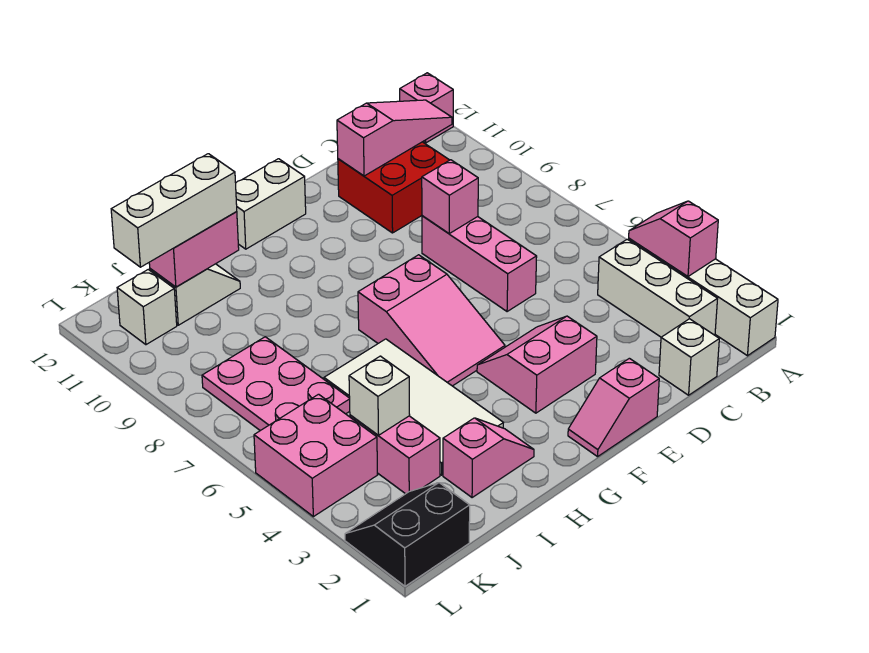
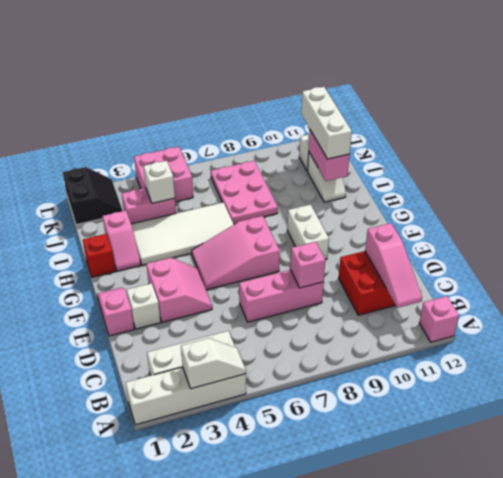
pink 1x2 slope [629,201,718,277] -> white 1x2 slope [181,338,246,389]
white 1x1 brick [659,319,719,395] -> white 1x1 brick moved to [127,283,161,329]
white 1x2 brick [236,159,306,249] -> white 1x2 brick moved to [287,205,329,260]
none -> red 1x1 brick [83,234,116,277]
pink 2x3 plate [202,337,350,431] -> pink 2x3 plate turned to [211,161,278,224]

